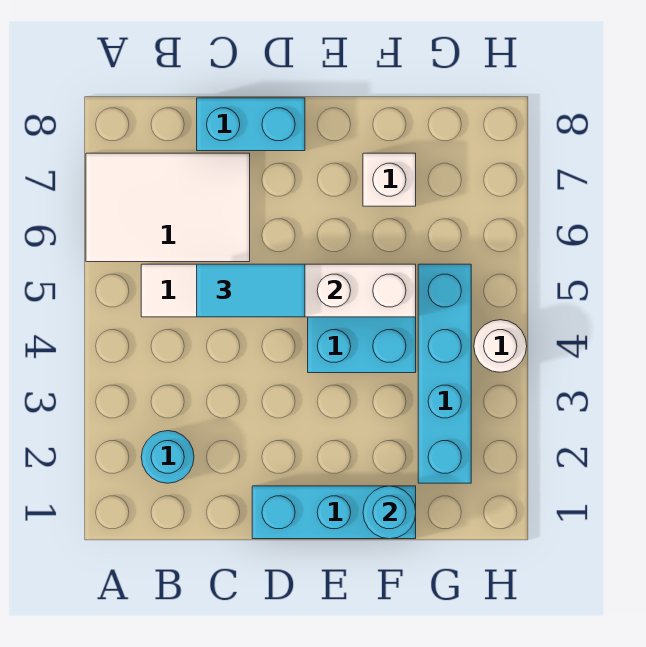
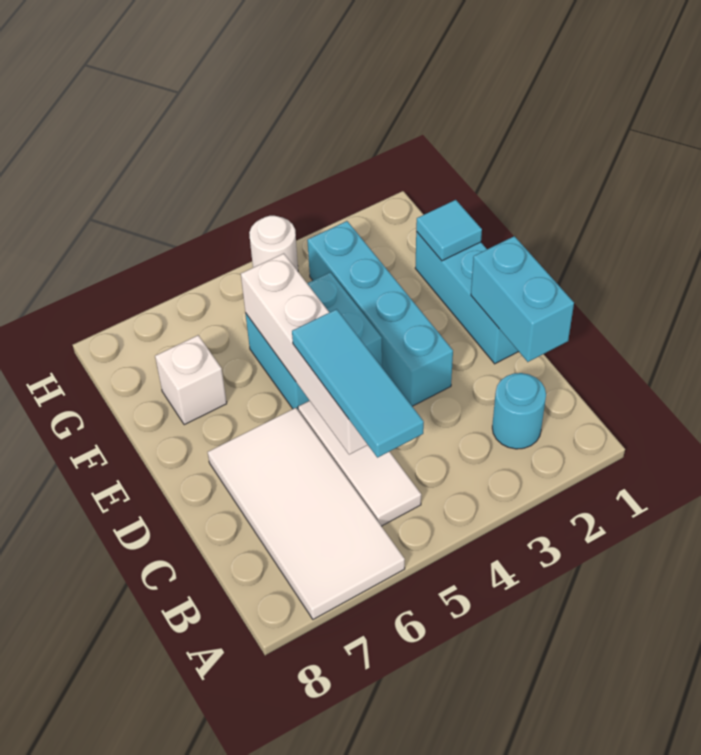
white 2x3 tile [86,153,250,262] -> white 2x4 tile [208,408,405,619]
cyan 1x2 tile [197,264,305,317] -> cyan 1x3 tile [292,309,424,458]
cyan 1x2 brick [197,98,305,151] -> cyan 1x2 brick moved to [471,236,574,362]
cyan 1x1 round brick [363,486,416,539] -> cyan 1x1 tile [416,200,482,261]
cyan 1x4 brick [418,264,471,483] -> cyan 1x4 brick turned to [307,221,453,406]

